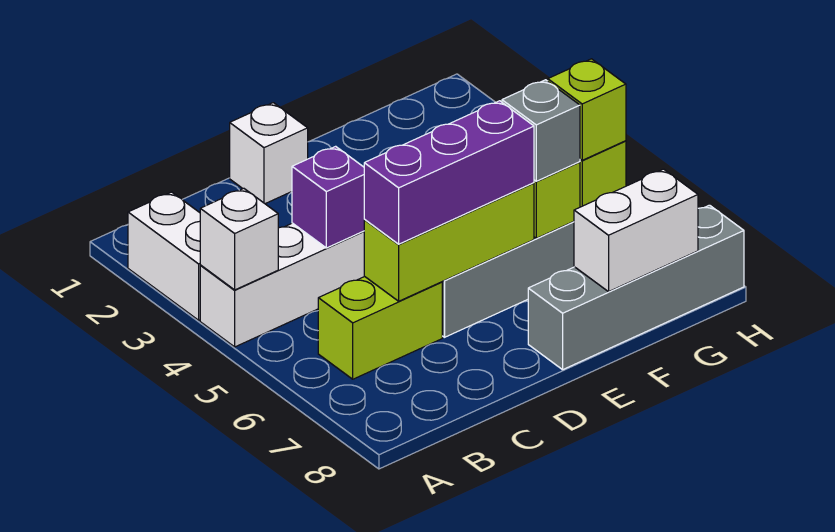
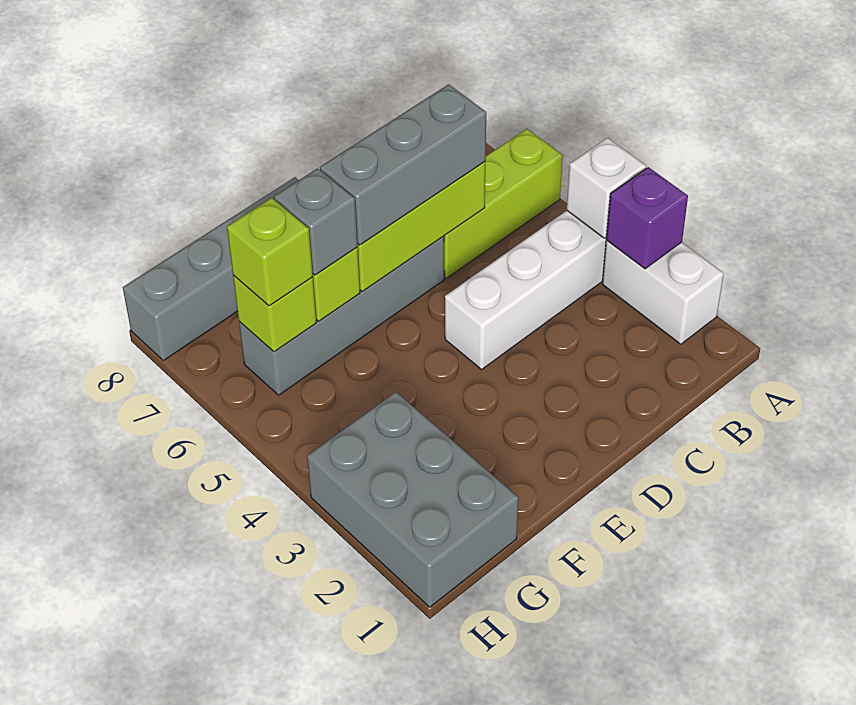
lime 1x2 brick [318,277,442,379] -> lime 1x3 brick [444,129,563,279]
purple 1x1 brick [292,146,365,248] -> purple 1x1 brick moved to [606,167,688,269]
purple 1x3 brick [364,101,534,244] -> grey 1x3 brick [320,84,486,245]
white 1x1 brick [230,103,308,204] -> none
white 1x2 brick [574,169,698,292] -> none
none -> grey 2x3 brick [307,392,519,607]

